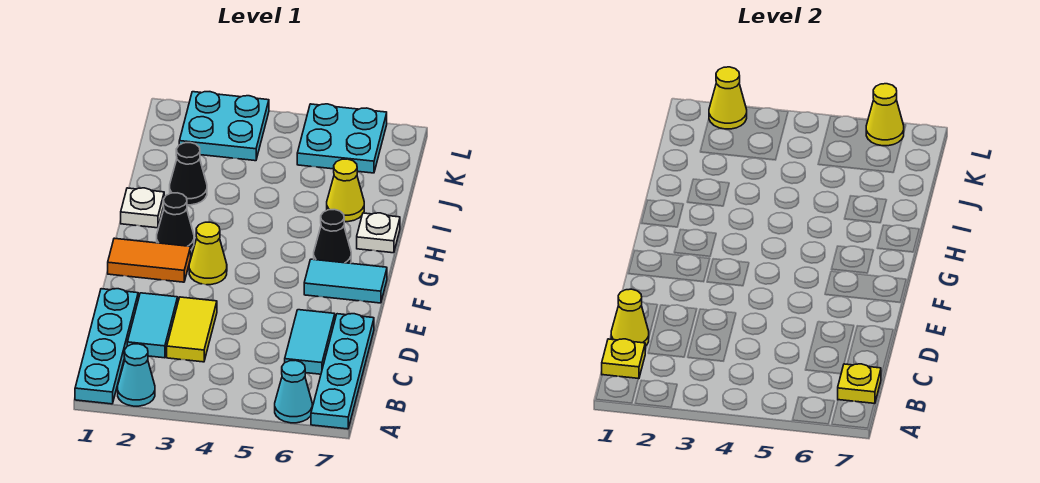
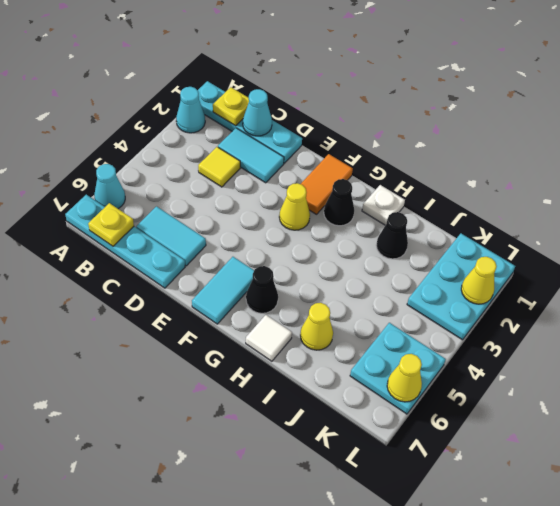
yellow 1x1 cone [611,289,649,346] -> cyan 1x1 cone [243,89,272,136]
yellow 1x2 tile [167,297,217,362] -> yellow 1x1 tile [198,147,240,187]
white 1x1 plate [357,213,400,253] -> white 1x1 tile [246,315,292,361]
cyan 2x2 plate [179,92,269,161] -> cyan 2x3 plate [407,234,515,340]

